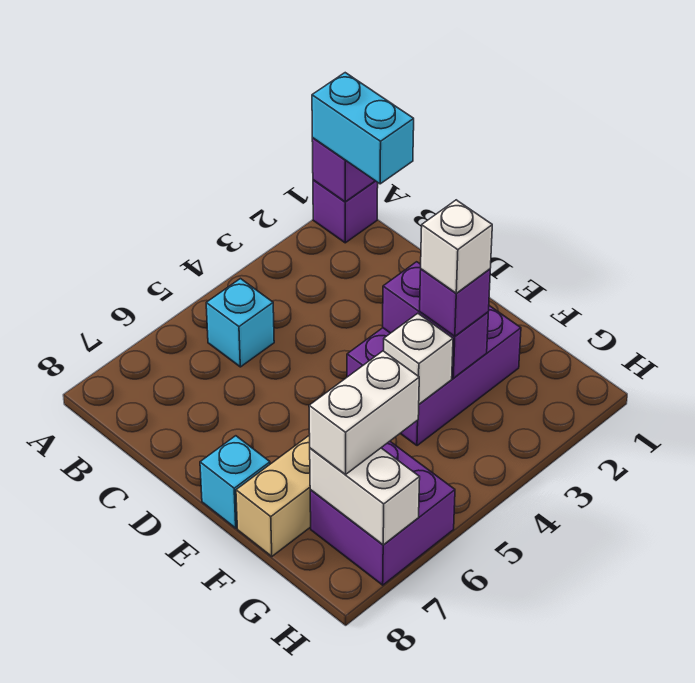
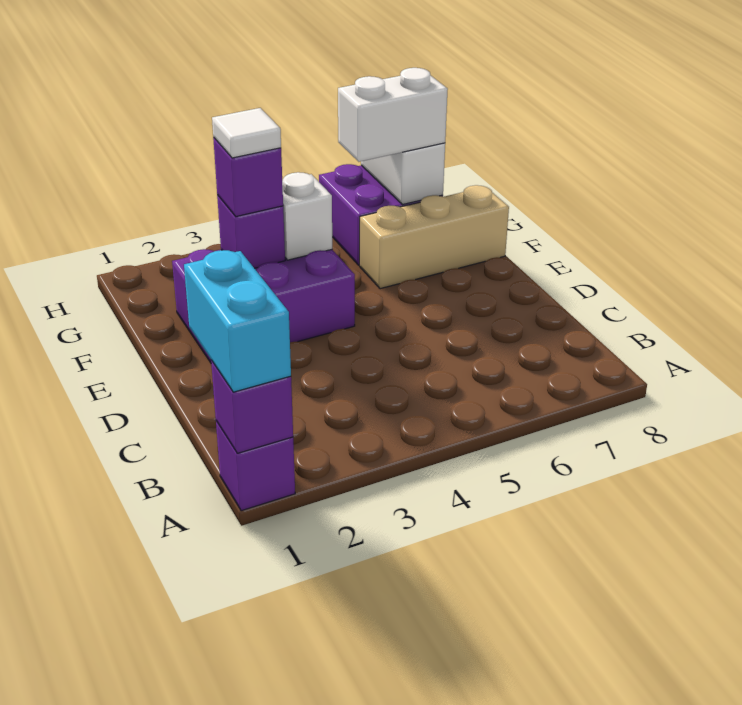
cyan 1x1 brick [206,279,274,367] -> none
purple 1x2 brick [383,262,488,378] -> purple 1x1 brick [217,195,285,268]
cyan 1x1 brick [200,436,270,528] -> none
white 1x1 brick [421,200,492,293] -> white 1x1 tile [212,108,281,158]

